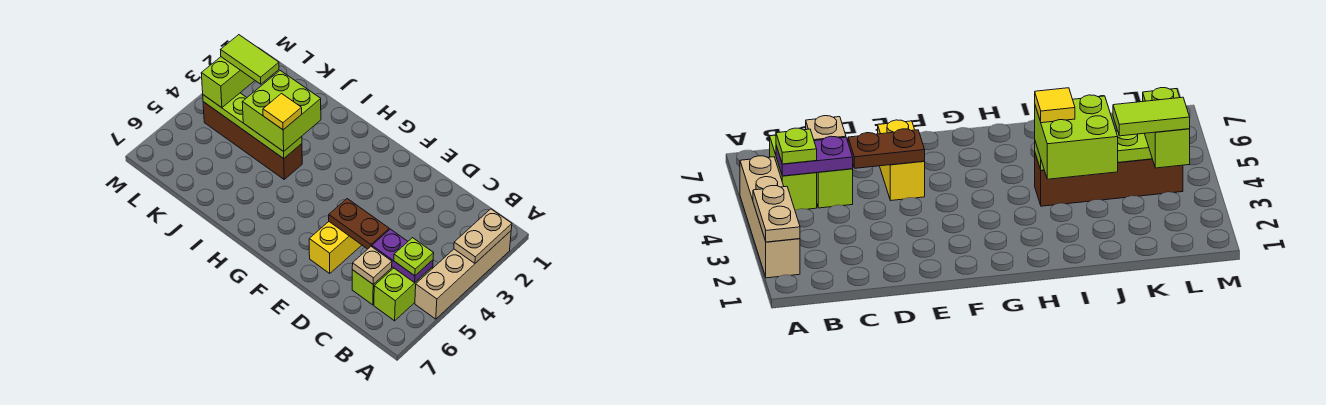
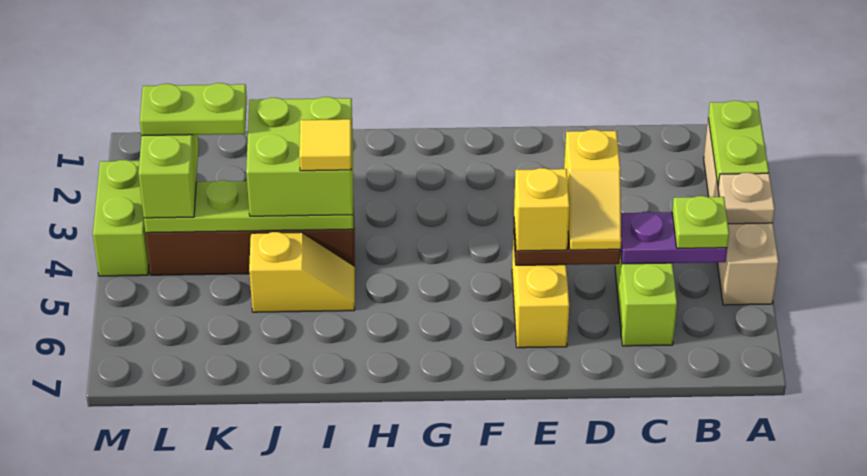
tan 1x2 plate [454,209,512,263] -> lime 1x2 plate [708,101,769,185]
lime 1x2 brick [374,267,433,321] -> lime 1x2 brick moved to [93,160,149,276]
tan 1x1 plate [352,247,392,284] -> tan 1x1 plate moved to [718,173,775,224]
none -> yellow 1x2 slope [564,130,621,250]
none -> yellow 1x1 brick [514,168,570,251]
none -> yellow 1x2 slope [249,232,355,312]
lime 1x2 tile [221,35,279,84] -> lime 1x2 plate [140,83,247,136]

